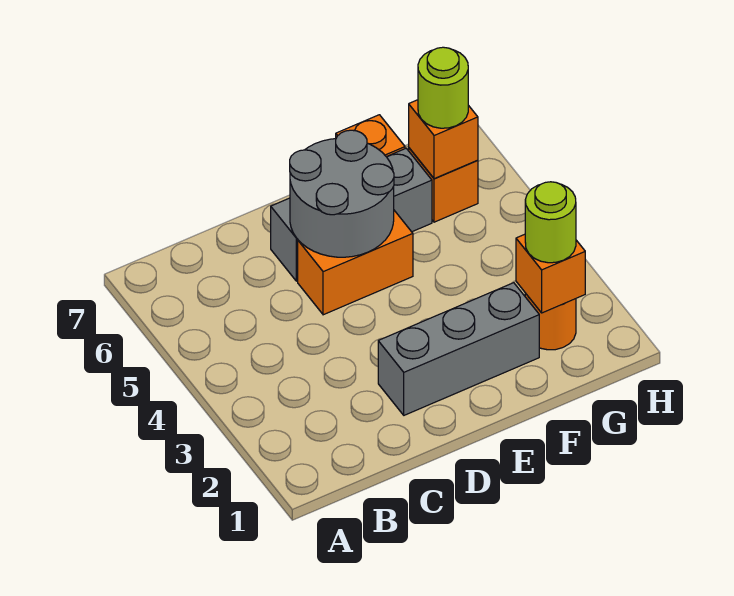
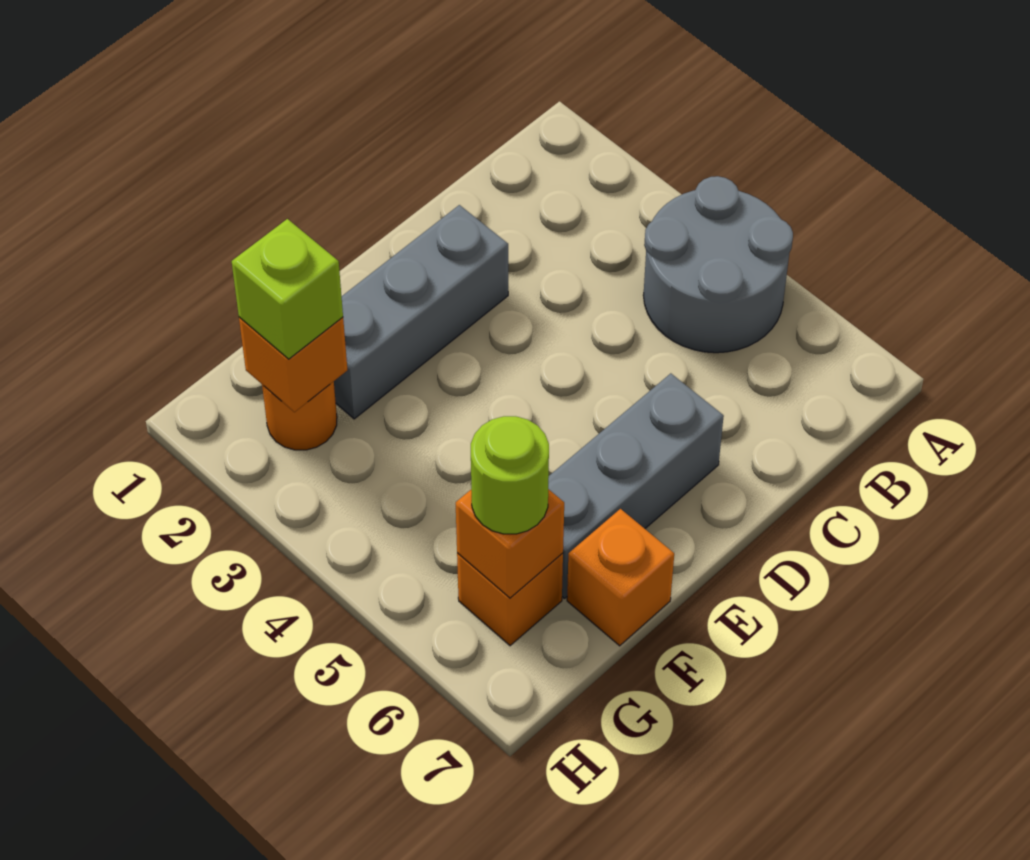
orange 1x2 brick [298,210,413,315] -> none
grey 2x2 round brick [290,130,394,257] -> grey 2x2 round brick moved to [643,176,793,353]
lime 1x1 round brick [525,182,576,263] -> lime 1x1 brick [232,219,343,359]

